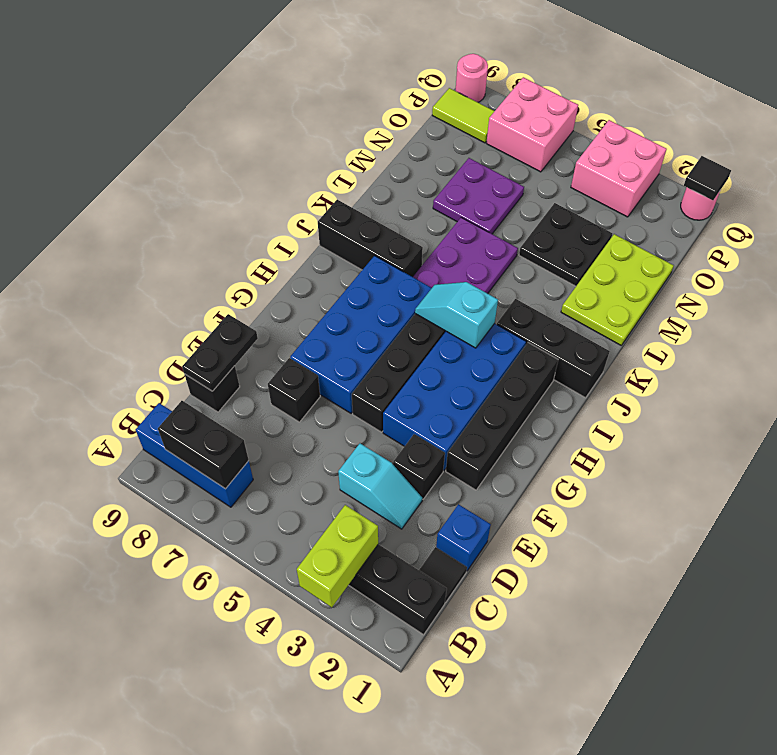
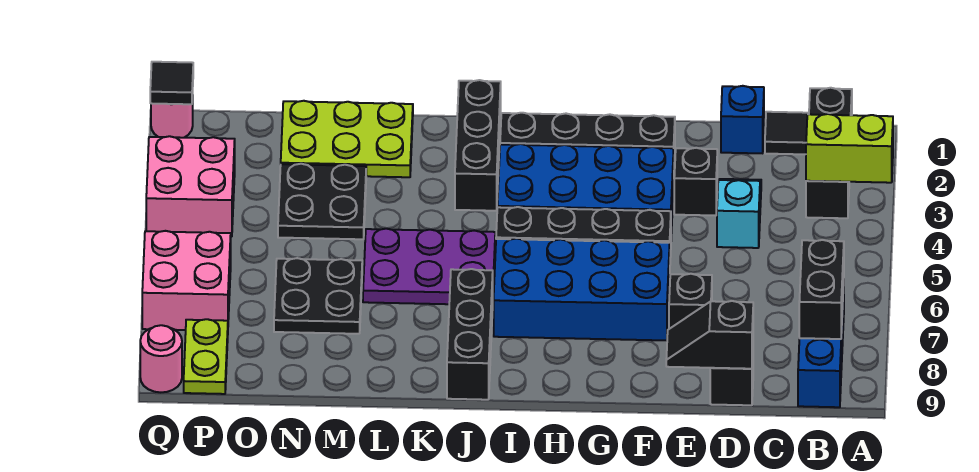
black 1x2 plate [182,314,258,391] -> black 1x2 slope [666,301,753,369]
cyan 1x2 slope [415,282,498,348] -> none
purple 2x2 plate [433,158,524,234] -> black 2x2 plate [274,258,362,334]
lime 1x2 tile [432,88,494,143] -> lime 1x2 plate [184,319,228,394]

